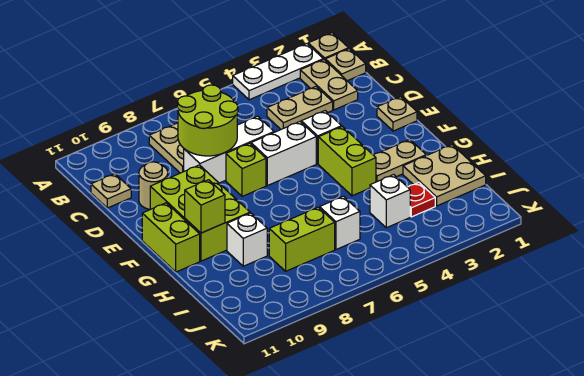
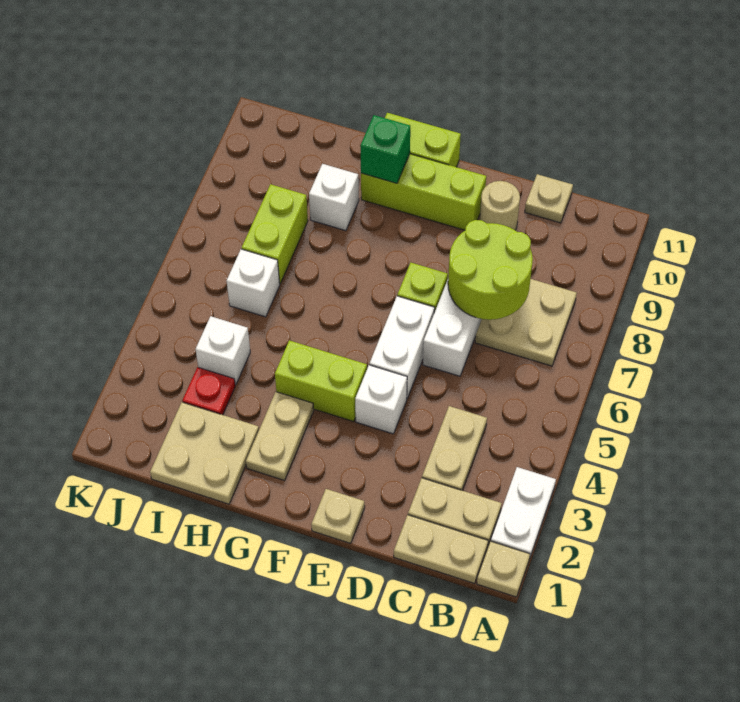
white 1x3 plate [233,44,323,100] -> white 1x2 plate [491,467,556,557]
tan 1x1 plate [325,49,366,81] -> tan 1x2 plate [394,515,488,583]
lime 2x3 brick [150,165,250,261] -> lime 1x3 brick [361,154,486,230]
lime 1x1 brick [185,180,225,233] -> green 1x1 brick [360,115,410,183]

